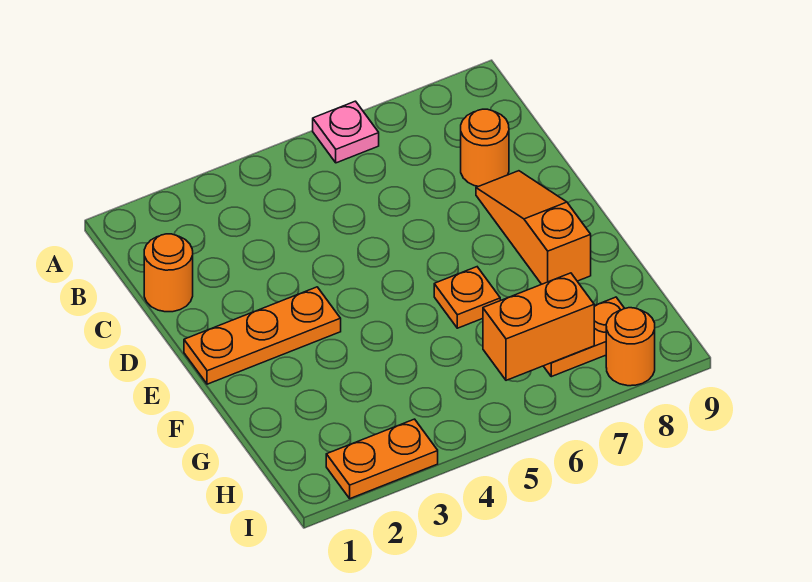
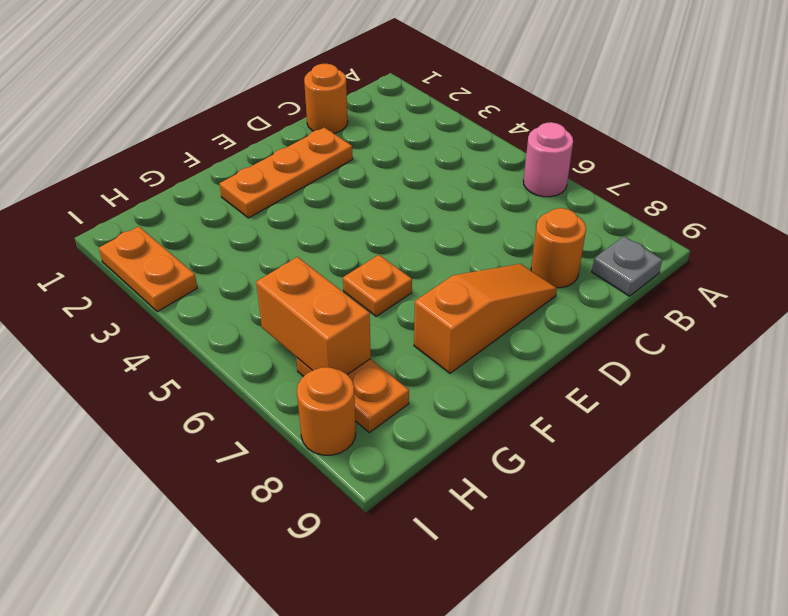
pink 1x1 plate [313,101,379,163] -> pink 1x1 round brick [523,122,573,197]
none -> grey 1x1 plate [592,236,662,296]
orange 1x3 plate [184,287,341,384] -> orange 1x3 plate turned to [220,127,353,218]

